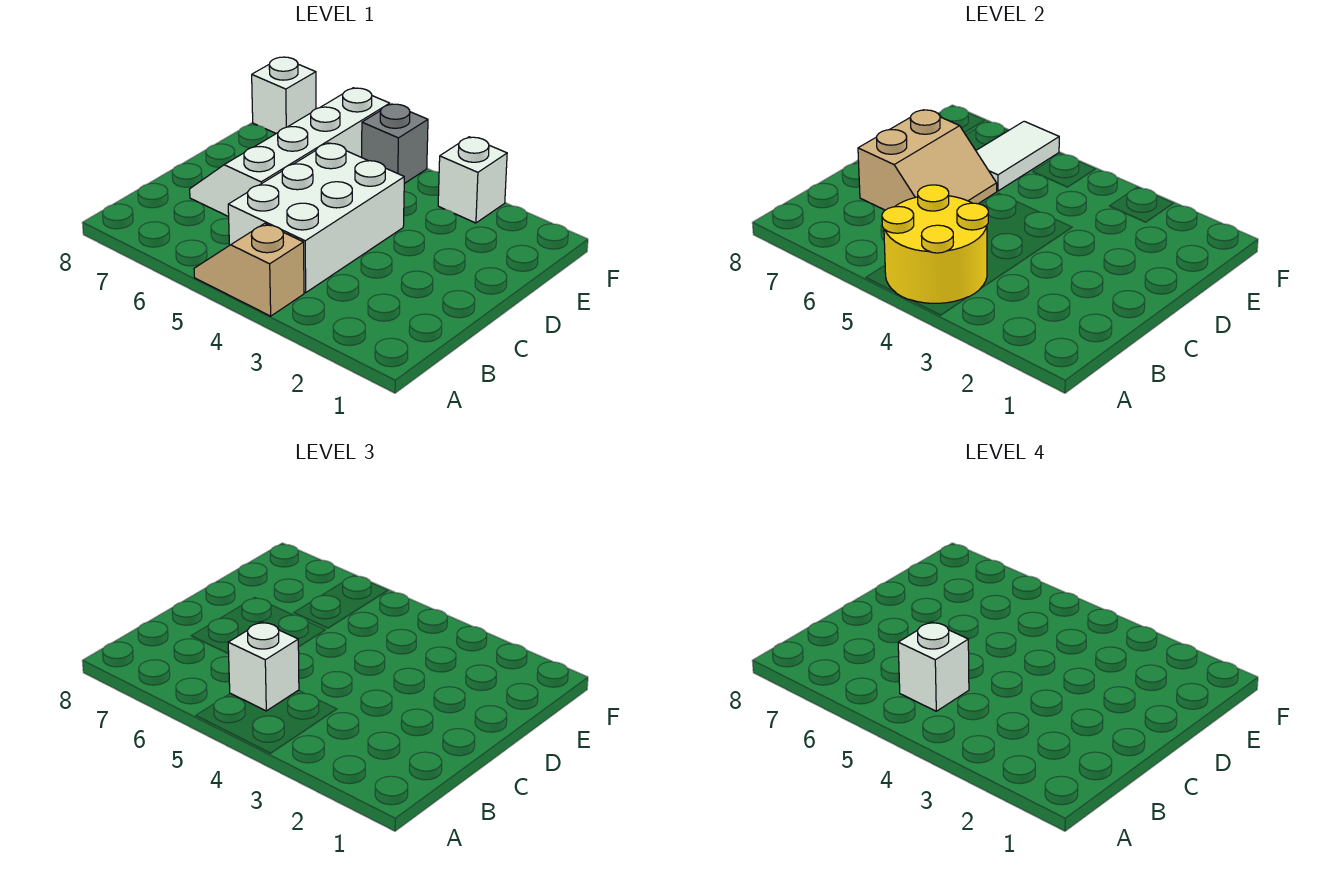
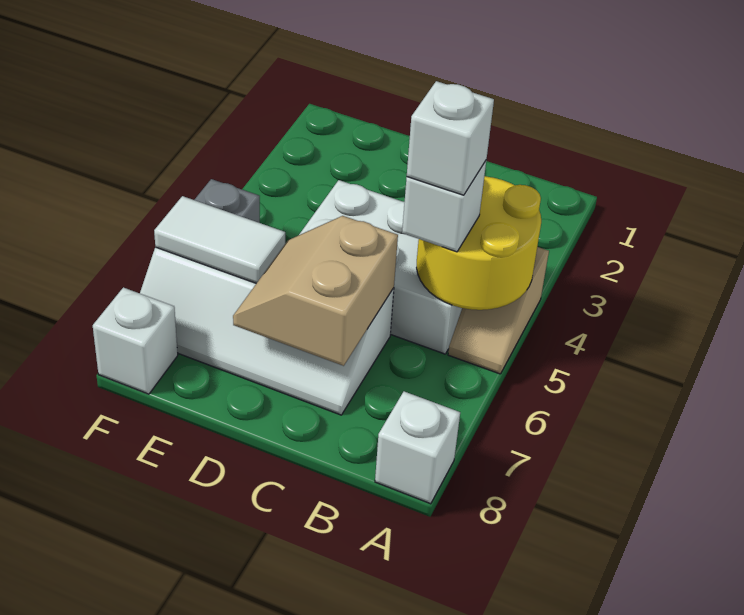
tan 2x2 slope [858,110,997,210] -> tan 2x2 slope turned to [233,216,398,366]
white 1x1 brick [438,137,507,223] -> white 1x1 brick moved to [375,391,460,504]

